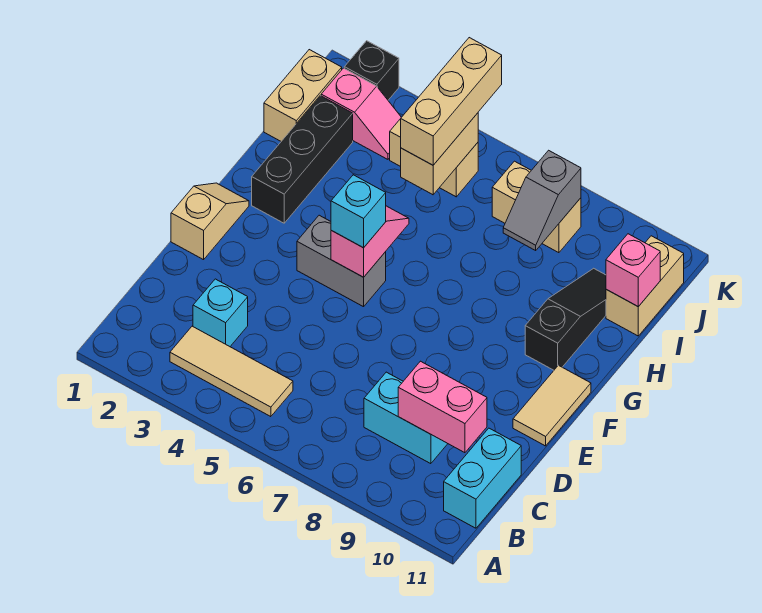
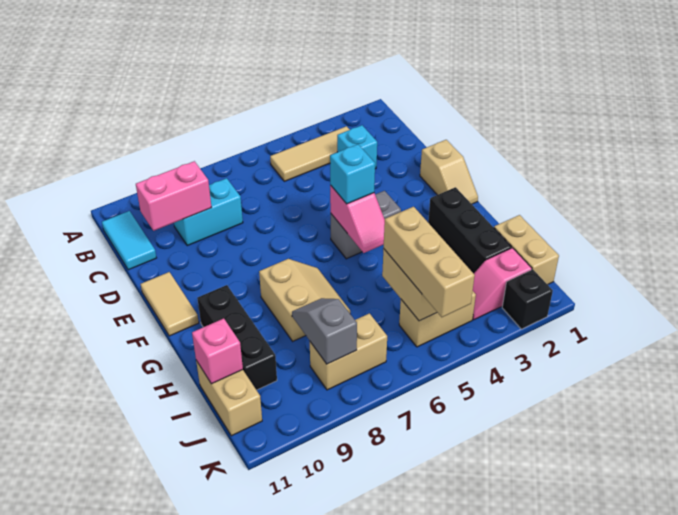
cyan 1x2 brick [444,428,521,528] -> cyan 1x2 tile [102,211,156,270]
none -> tan 2x2 slope [259,259,350,341]
black 1x3 slope [525,268,606,370] -> black 1x3 brick [197,285,277,390]

